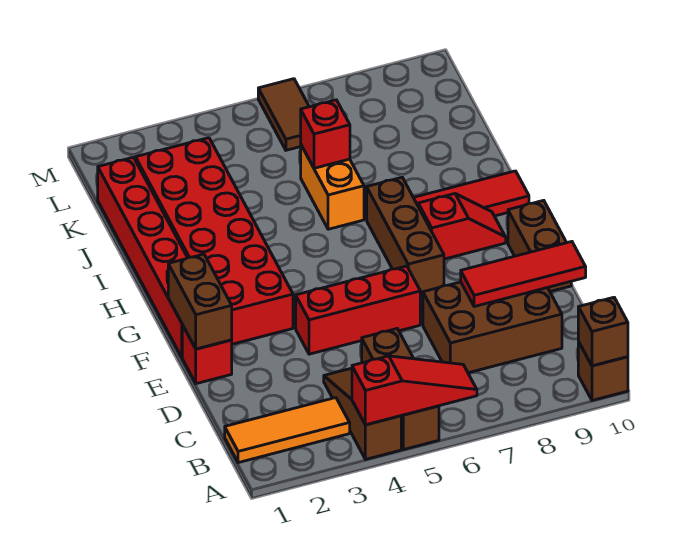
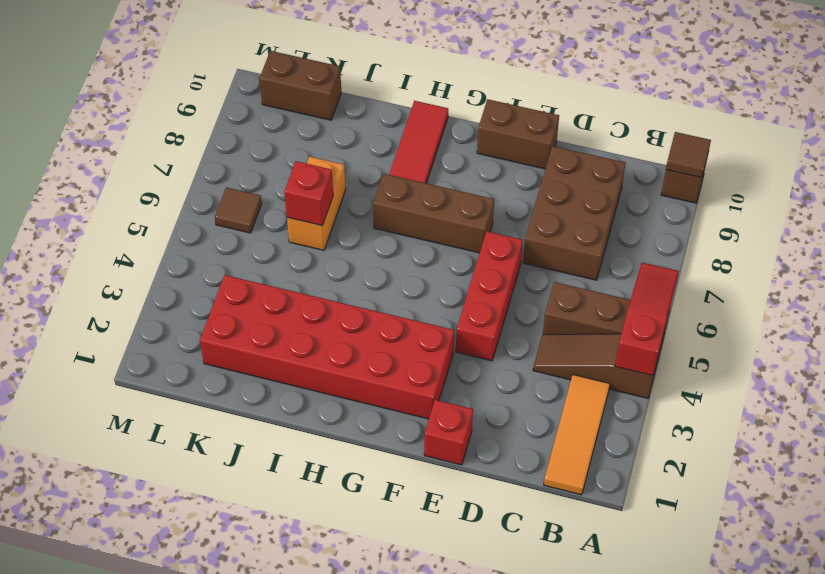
brown 1x1 brick [578,297,628,366] -> brown 1x1 tile [666,132,711,178]
red 1x3 tile [461,242,586,307] -> none
brown 1x2 brick [168,254,232,349] -> brown 1x2 brick moved to [259,51,341,120]
red 1x6 brick [98,157,187,357] -> none
red 1x2 slope [418,194,506,259] -> none
orange 1x2 brick [301,145,364,229] -> orange 1x2 brick turned to [287,157,346,250]
brown 1x2 tile [258,79,309,150] -> brown 1x1 tile [215,187,262,233]

